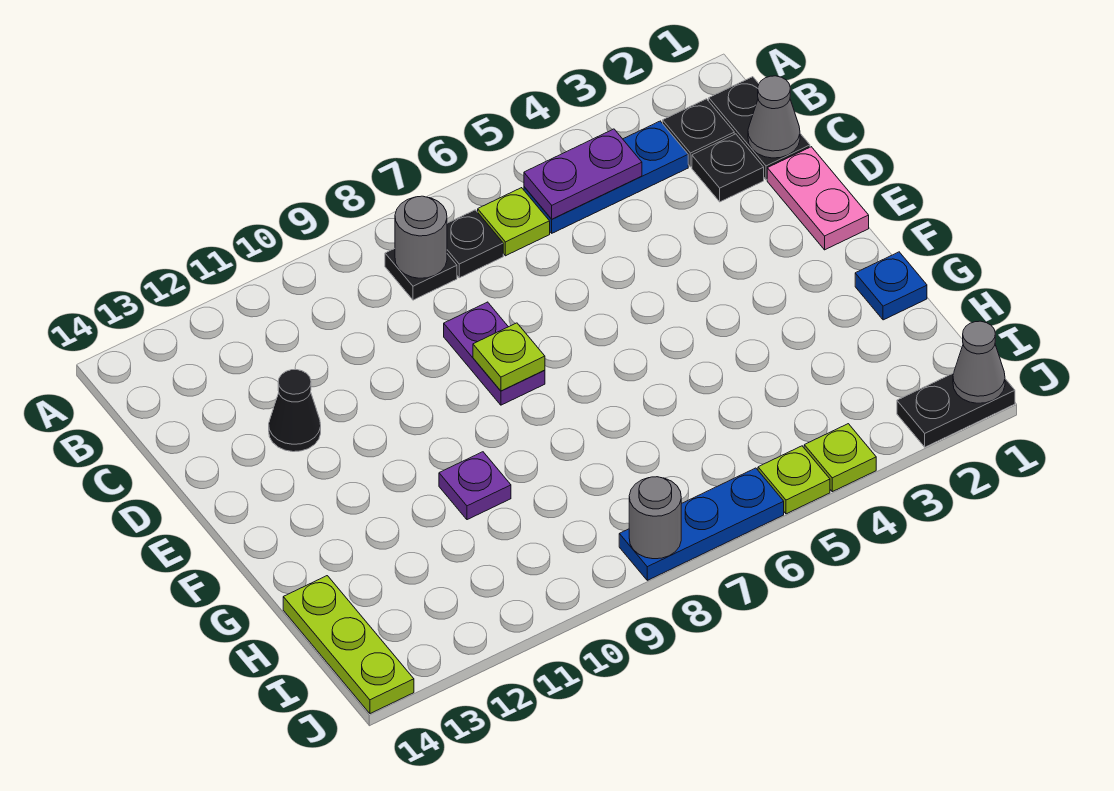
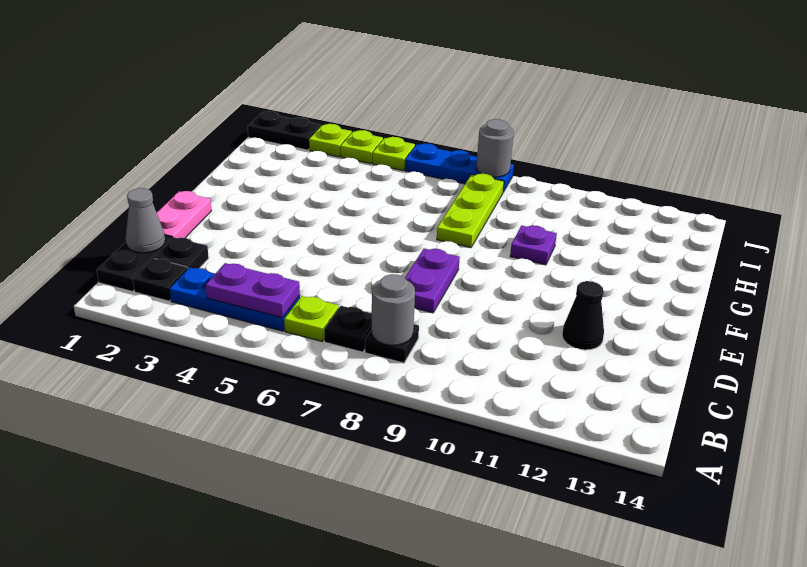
lime 1x1 plate [473,323,545,391] -> lime 1x1 plate moved to [309,124,352,157]
blue 1x1 plate [855,252,927,320] -> none
lime 1x3 plate [283,576,414,714] -> lime 1x3 plate moved to [437,174,504,248]
grey 1x1 cone [953,321,1005,403] -> none

